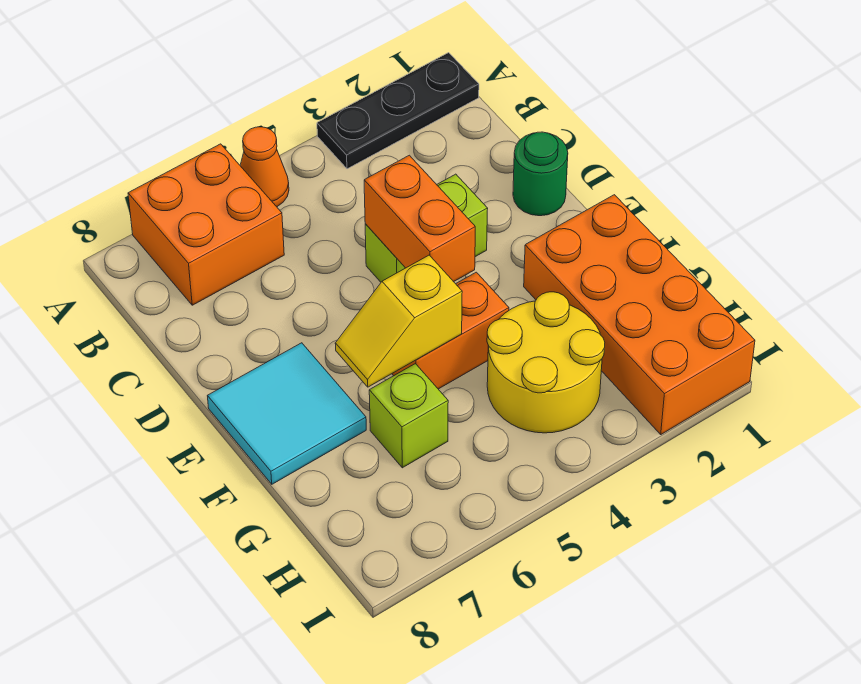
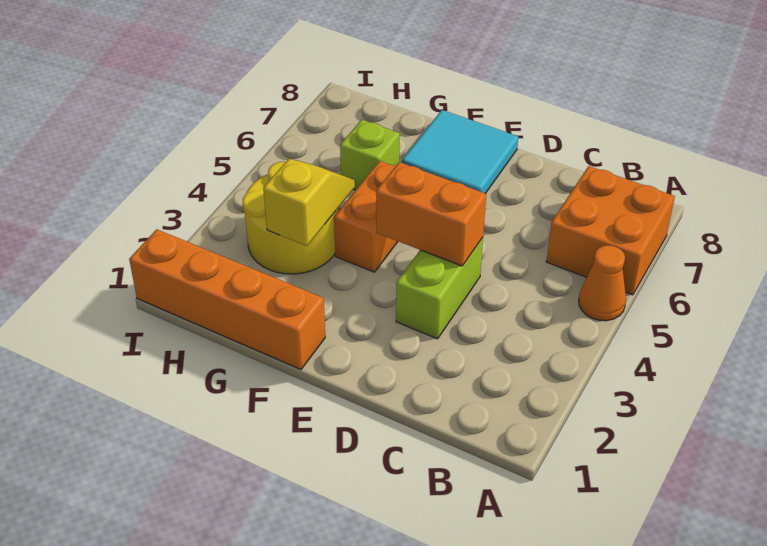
black 1x3 plate [317,53,479,169] -> none
green 1x1 round brick [513,132,568,216] -> none
orange 2x4 brick [524,195,755,434] -> orange 1x4 brick [129,229,325,370]
yellow 1x2 slope [335,255,462,387] -> yellow 1x2 slope moved to [263,159,355,246]

